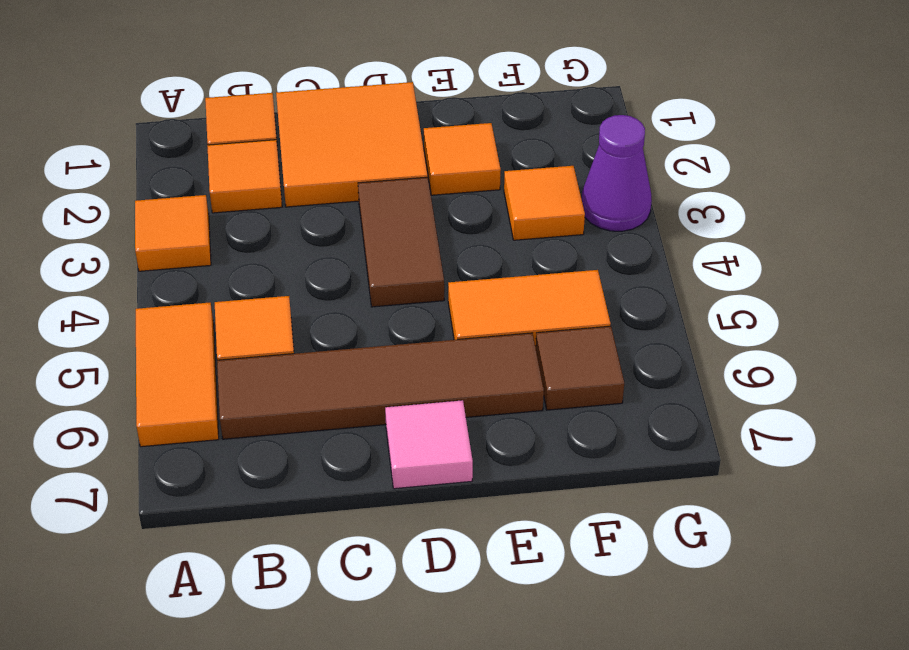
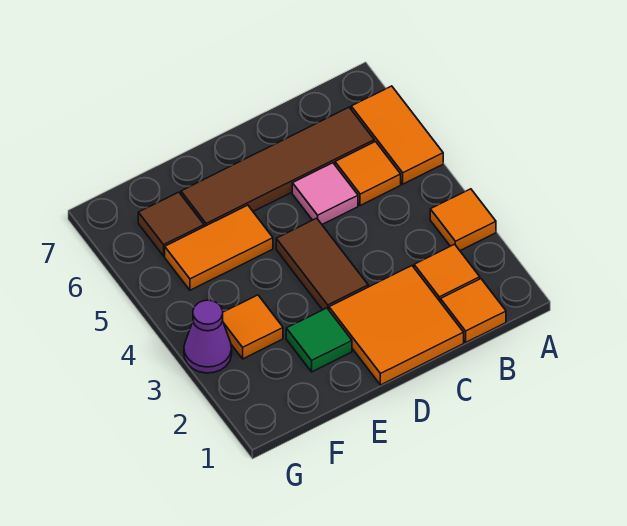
pink 1x1 tile [385,400,473,489] -> pink 1x1 tile moved to [292,163,358,224]
orange 1x1 tile [424,123,501,195] -> green 1x1 tile [286,308,352,372]

